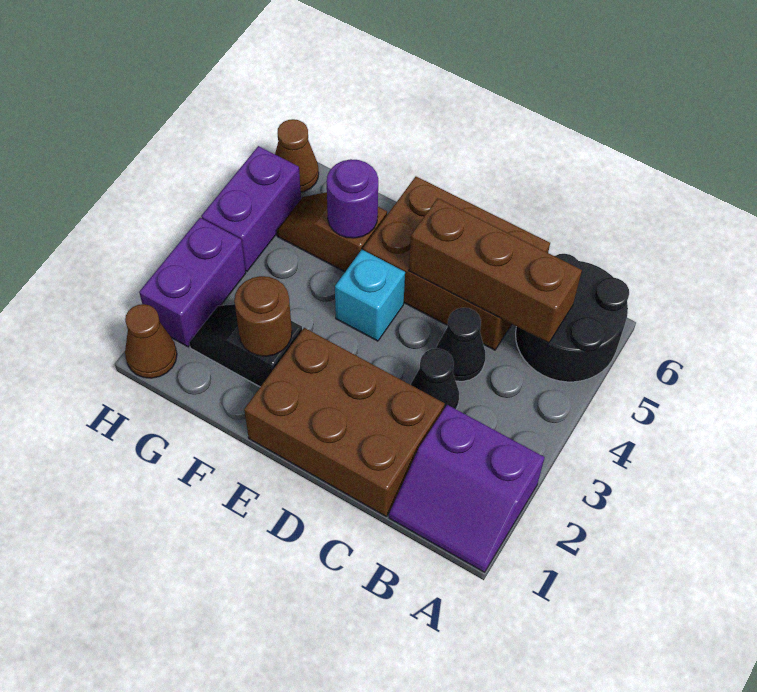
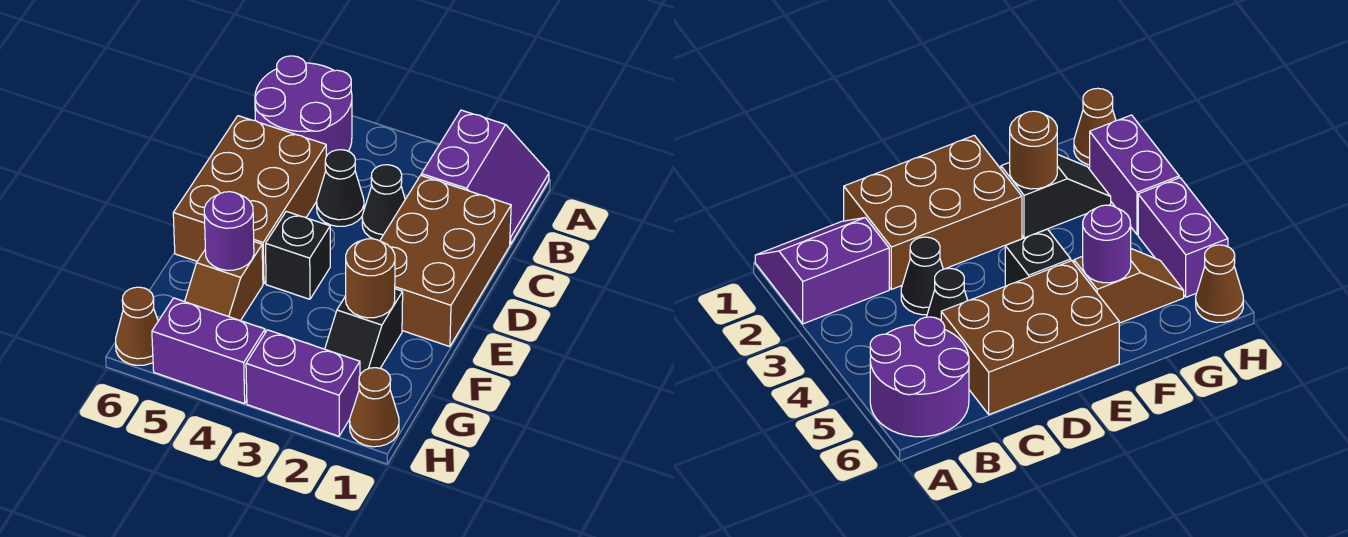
black 2x2 round brick [516,254,629,382] -> purple 2x2 round brick [255,56,352,156]
brown 1x3 brick [409,198,582,343] -> none
cyan 1x1 brick [335,250,405,341] -> black 1x1 brick [266,211,330,299]

